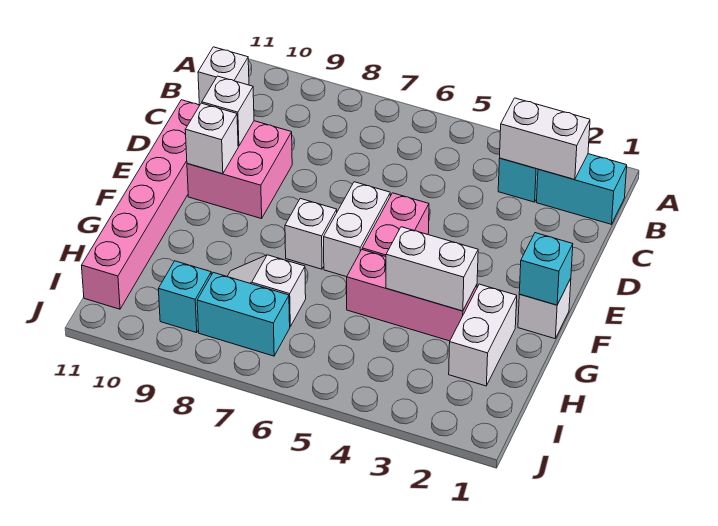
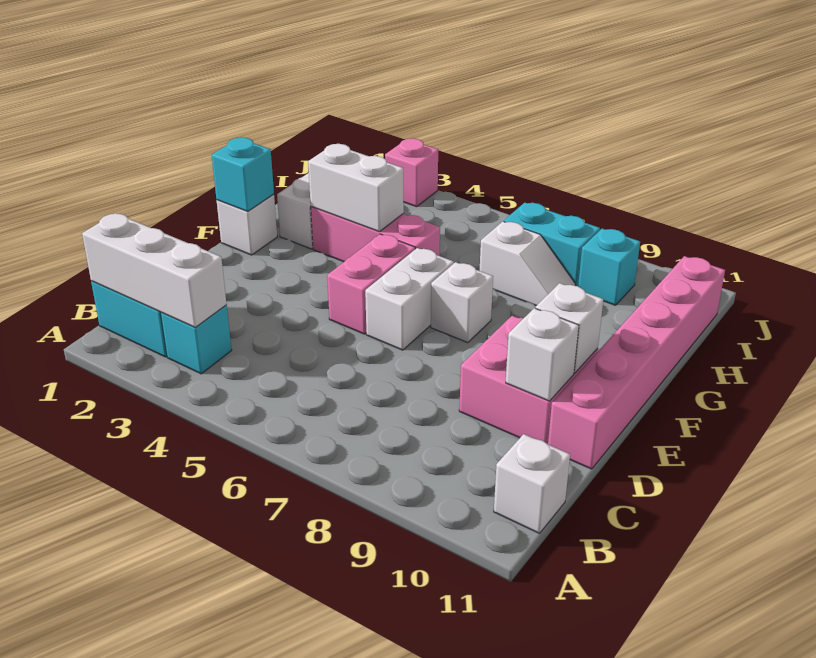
white 1x2 brick [500,98,590,180] -> white 1x3 brick [82,213,227,327]
none -> pink 1x1 brick [385,138,438,207]

